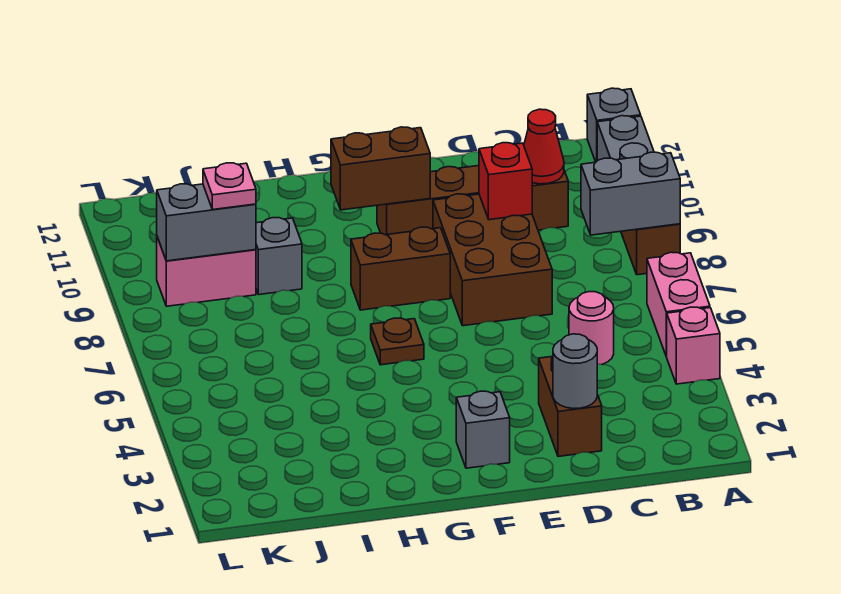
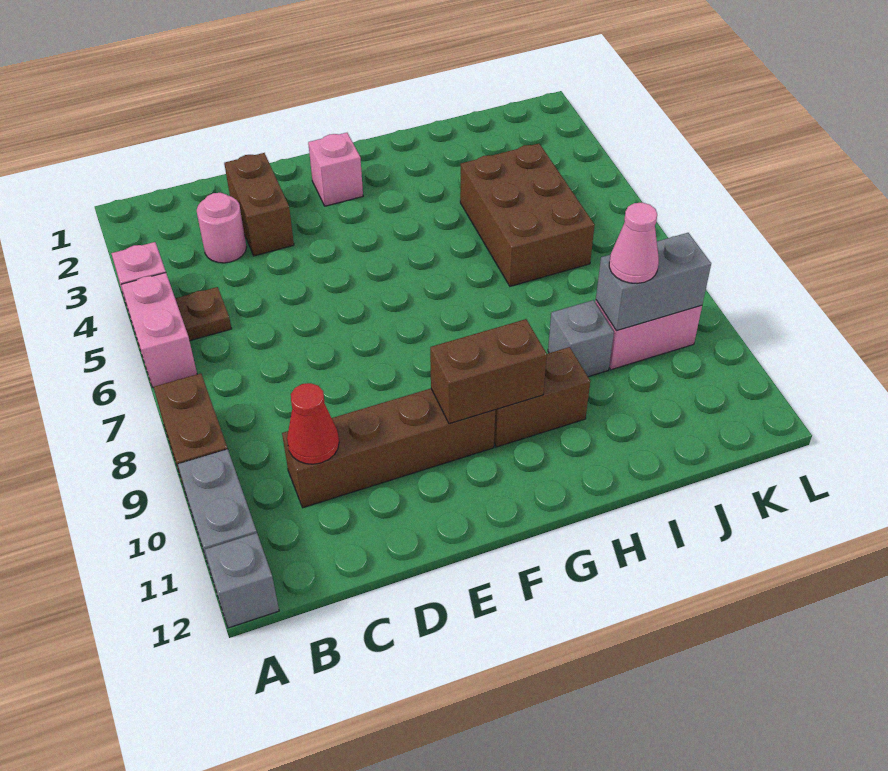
grey 1x2 brick [581,152,680,235] -> none
pink 1x1 round brick [569,292,614,365] -> pink 1x1 round brick moved to [197,193,247,263]
grey 1x1 round brick [553,334,597,409] -> none
brown 2x3 brick [433,194,552,326] -> brown 2x3 brick moved to [460,144,595,286]
red 1x1 brick [479,143,532,220] -> none
grey 1x1 brick [456,391,510,468] -> pink 1x1 brick [308,133,363,206]
brown 1x2 brick [351,227,450,310] -> brown 1x2 brick moved to [494,347,590,447]
brown 1x1 plate [371,318,424,365] -> brown 1x1 plate moved to [175,287,231,341]
pink 1x1 plate [203,163,256,210] -> pink 1x1 cone [609,203,659,283]

